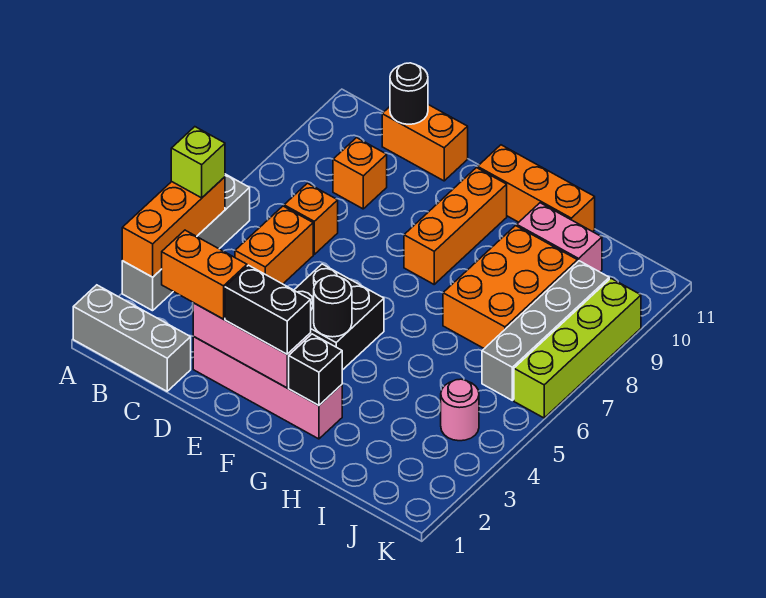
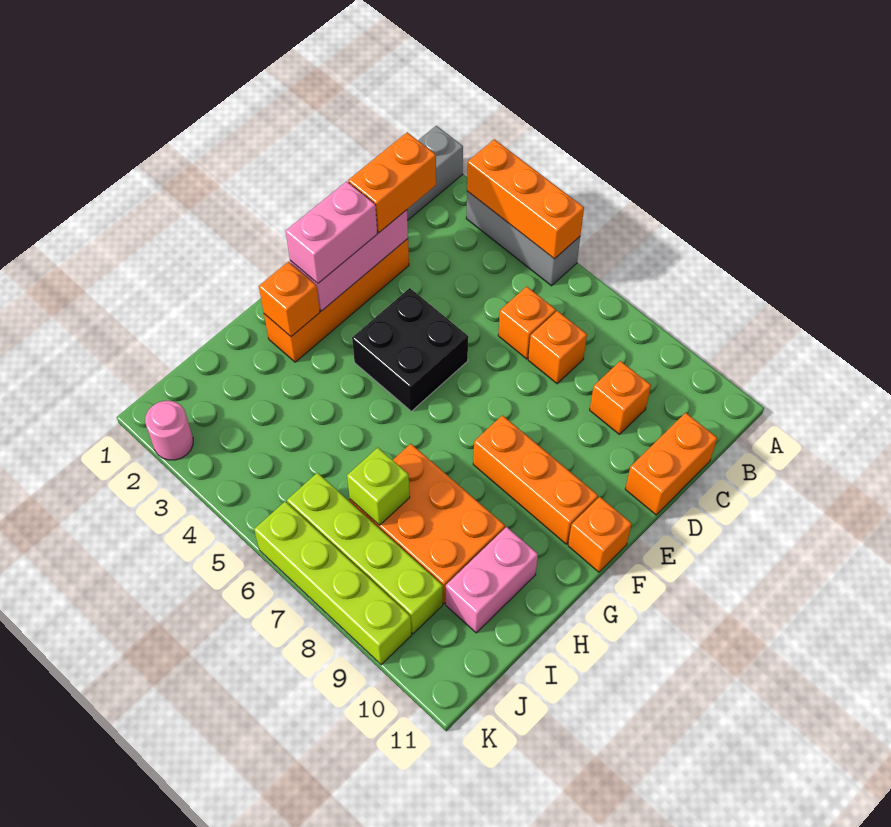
grey 1x4 brick [122,174,250,311] -> grey 1x3 brick [466,191,580,286]
lime 1x1 brick [171,127,225,198] -> lime 1x1 brick moved to [347,448,410,525]
orange 1x2 brick [235,206,313,284] -> orange 1x1 brick [498,287,556,359]
black 1x1 round brick [390,63,428,124] -> none
pink 1x4 brick [193,336,342,439] -> orange 1x4 brick [264,239,409,362]
black 1x2 brick [225,265,311,354] -> pink 1x2 brick [286,181,377,283]
black 1x1 round brick [314,275,352,337] -> none
orange 1x3 brick [478,145,595,232] -> orange 1x1 brick [568,497,632,572]
black 1x1 brick [289,334,342,405] -> orange 1x1 brick [259,262,320,337]
pink 1x1 round brick [441,379,479,441] -> pink 1x1 round brick moved to [145,401,193,460]
grey 1x4 brick [482,261,609,400] -> lime 1x4 brick [287,473,443,634]

